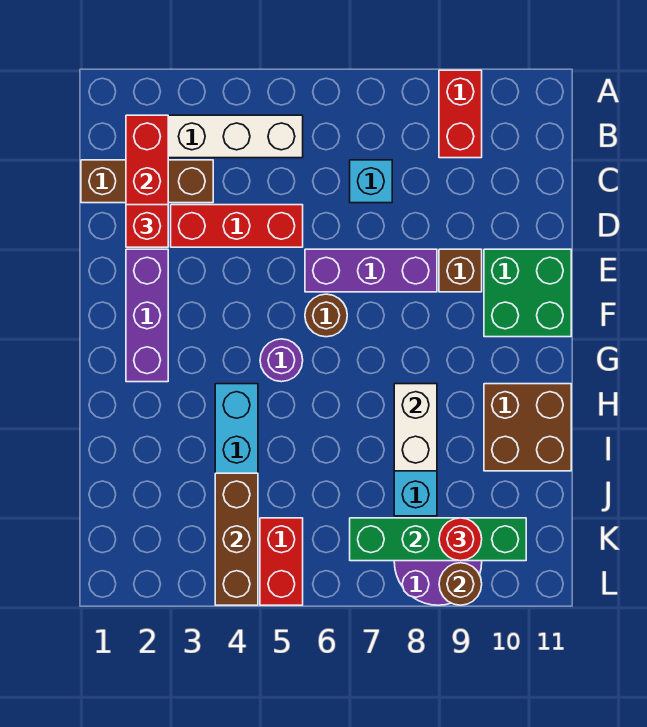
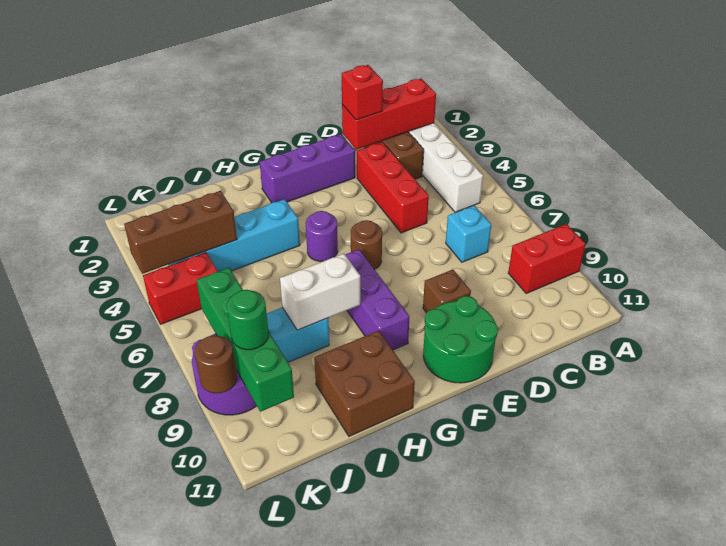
purple 1x3 brick [305,249,437,292] -> purple 1x3 brick moved to [346,249,410,350]
green 2x2 brick [484,249,571,337] -> green 2x2 round brick [423,296,498,383]
red 1x1 round brick [439,518,482,561] -> green 1x1 round brick [227,290,269,350]

